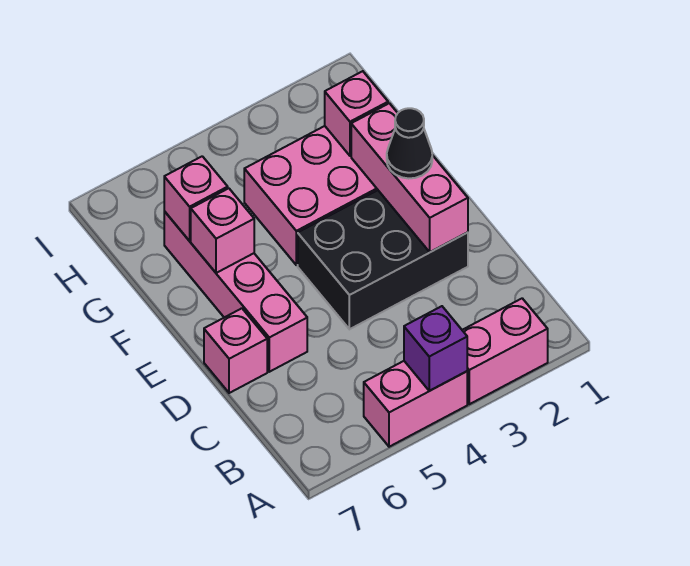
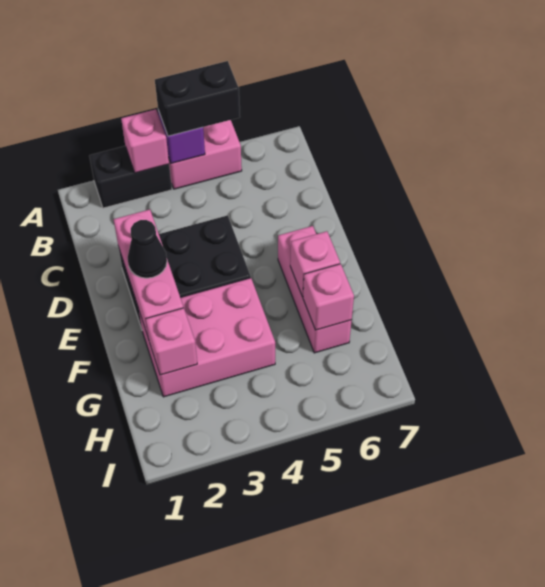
pink 1x2 brick [462,298,548,404] -> black 1x2 brick [89,146,172,208]
none -> black 1x2 brick [155,61,240,136]
pink 1x4 brick [164,211,307,372] -> pink 1x3 brick [278,226,352,353]
pink 1x1 brick [204,308,267,393] -> pink 1x1 brick moved to [121,109,169,173]

